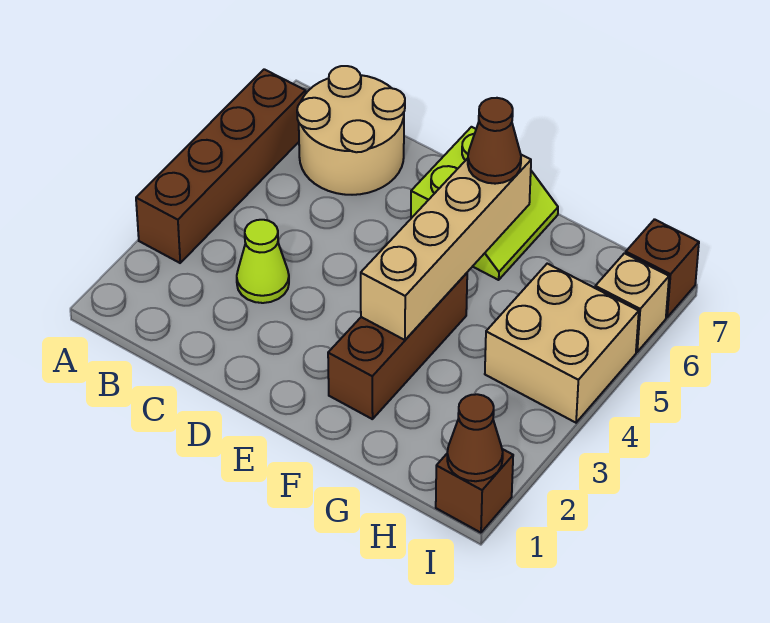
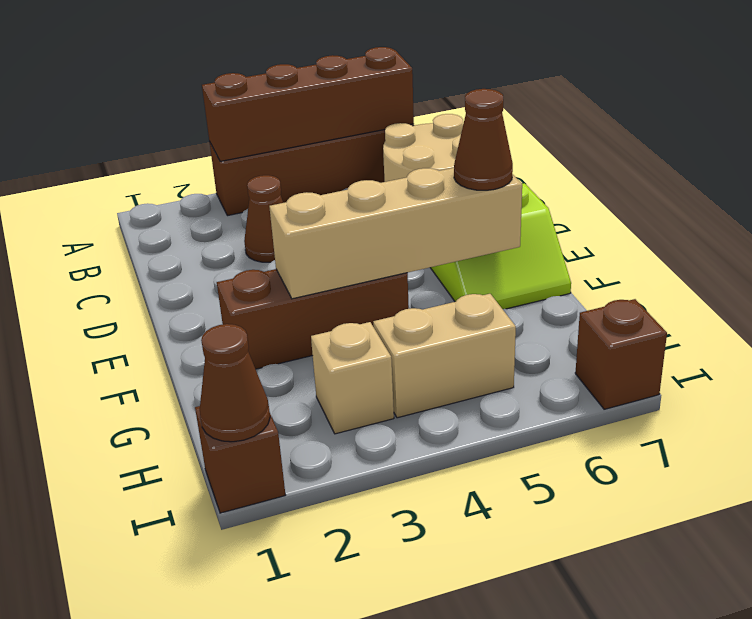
none -> brown 1x4 brick [202,47,414,161]
lime 1x1 cone [237,220,289,303] -> brown 1x1 cone [244,175,283,262]
tan 2x2 brick [485,264,639,423] -> tan 1x2 brick [373,294,516,418]
tan 1x1 brick [595,253,669,352] -> tan 1x1 brick moved to [311,322,394,434]

